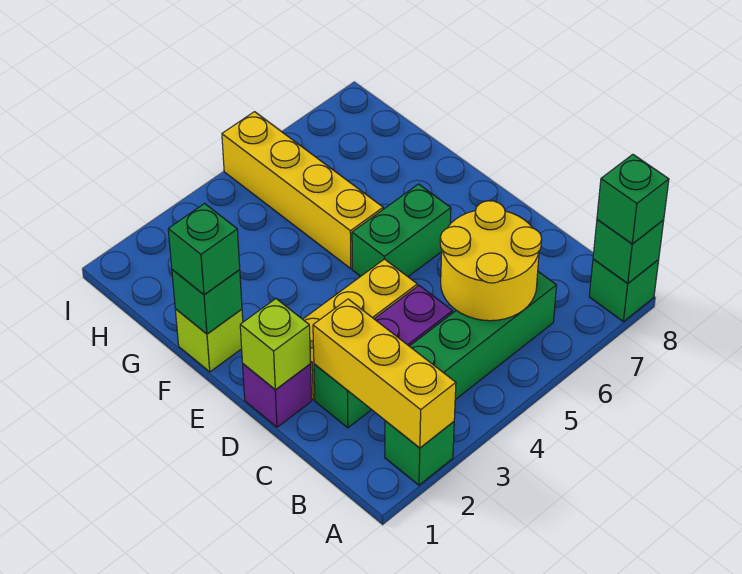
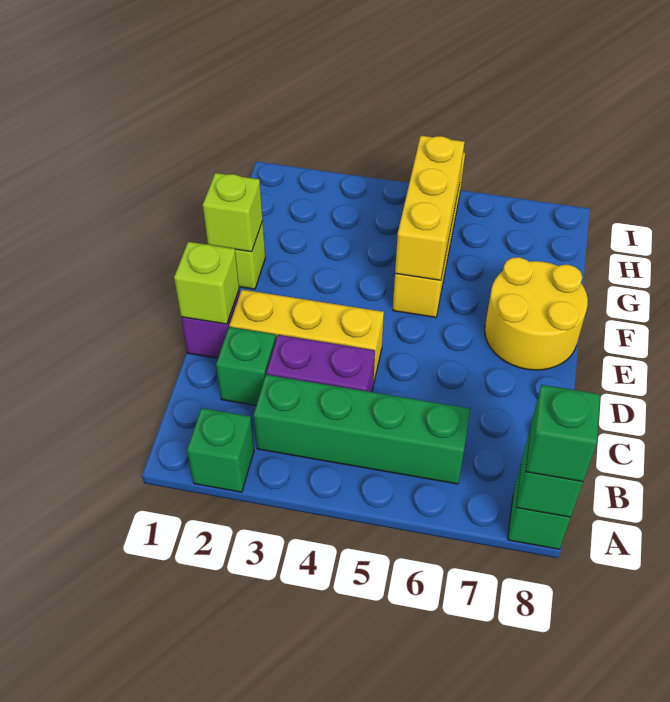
yellow 1x3 brick [313,299,456,448] -> yellow 1x3 brick moved to [395,136,464,280]
yellow 2x2 round brick [440,201,542,321] -> yellow 2x2 round brick moved to [485,257,588,370]
green 1x2 brick [352,184,451,276] -> none
green 1x1 brick [172,270,242,334] -> lime 1x1 brick [203,173,263,252]
green 1x1 brick [168,204,240,295] -> none

